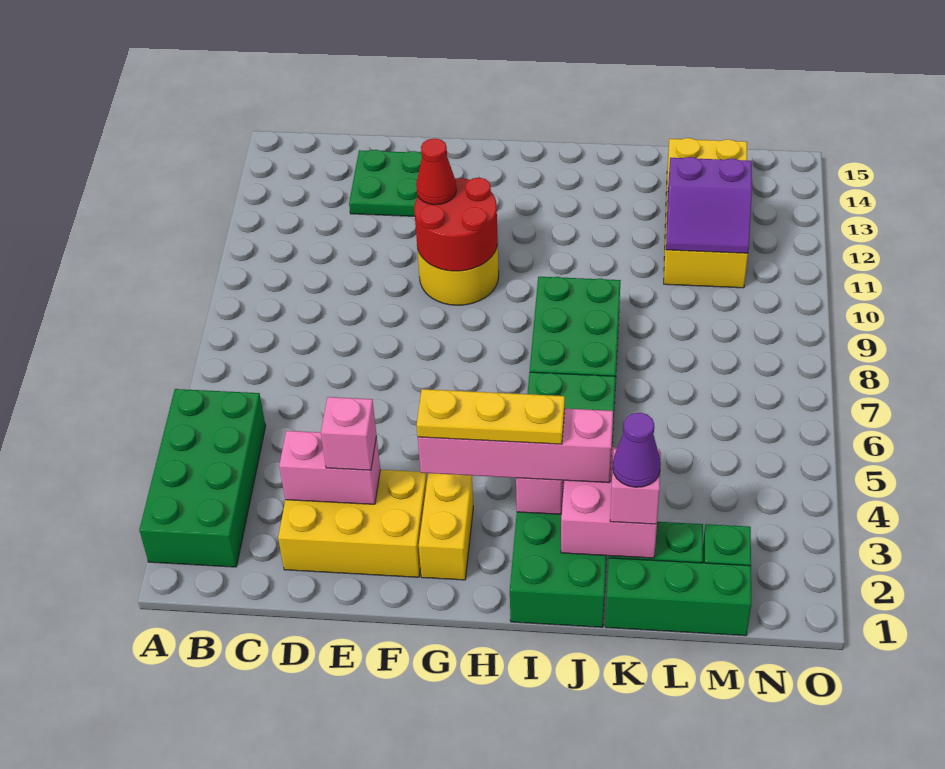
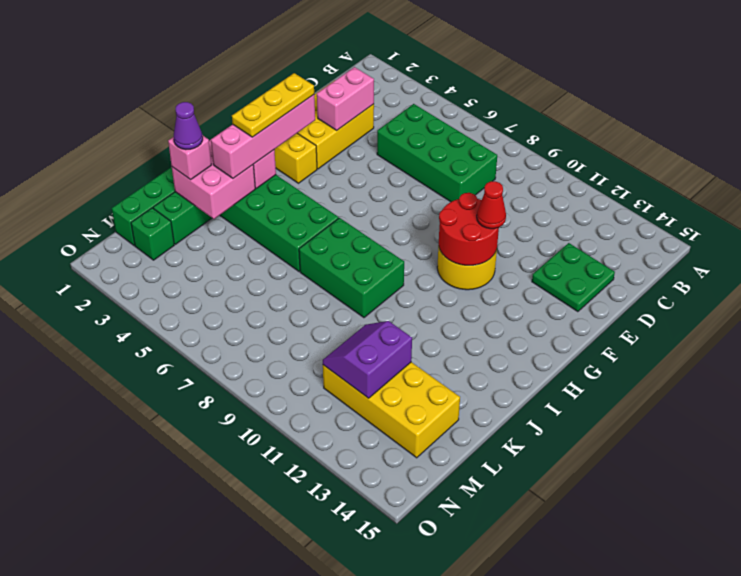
green 2x4 brick [139,389,266,567] -> green 2x4 brick moved to [377,104,497,202]
pink 1x1 brick [321,397,376,470] -> none

